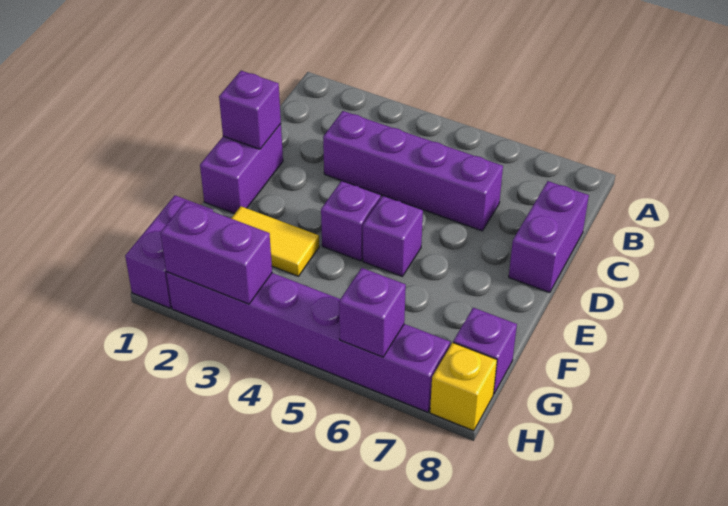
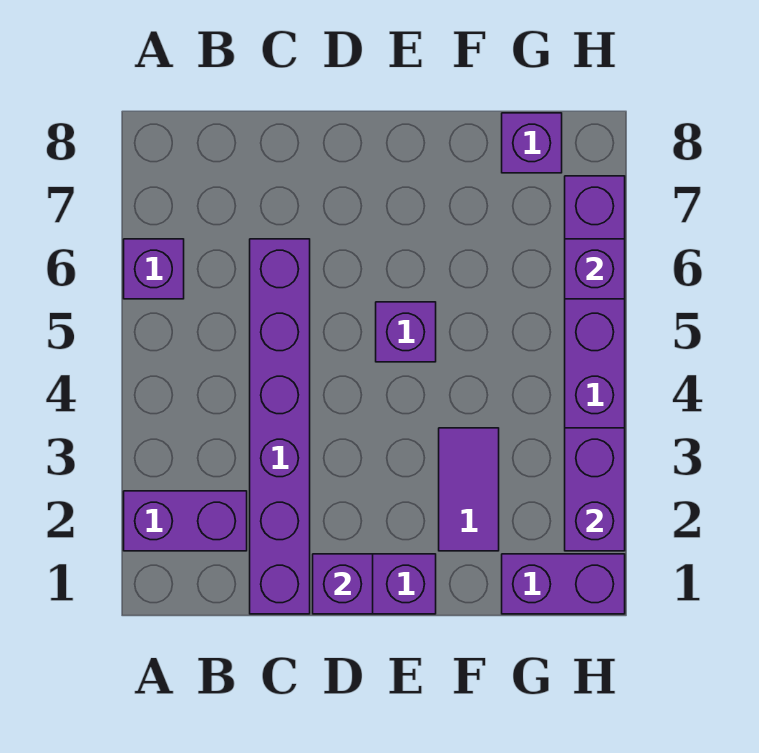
purple 1x4 brick [323,111,503,231] -> purple 1x6 brick [250,239,310,614]
purple 1x2 brick [509,181,589,293] -> purple 1x2 brick moved to [124,491,247,551]
purple 1x1 brick [321,181,381,261] -> purple 1x1 brick moved to [124,239,184,299]
yellow 1x2 tile [231,206,319,276] -> purple 1x2 tile [439,428,499,551]
yellow 1x1 brick [430,343,497,431] -> none

